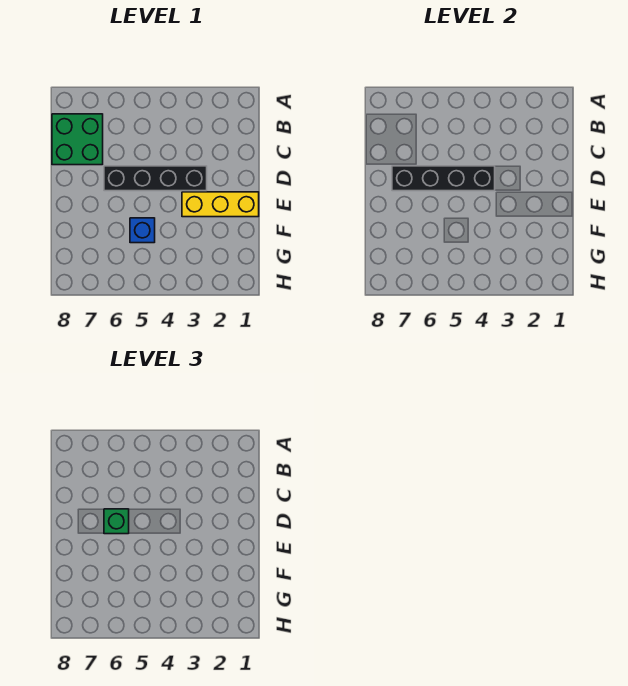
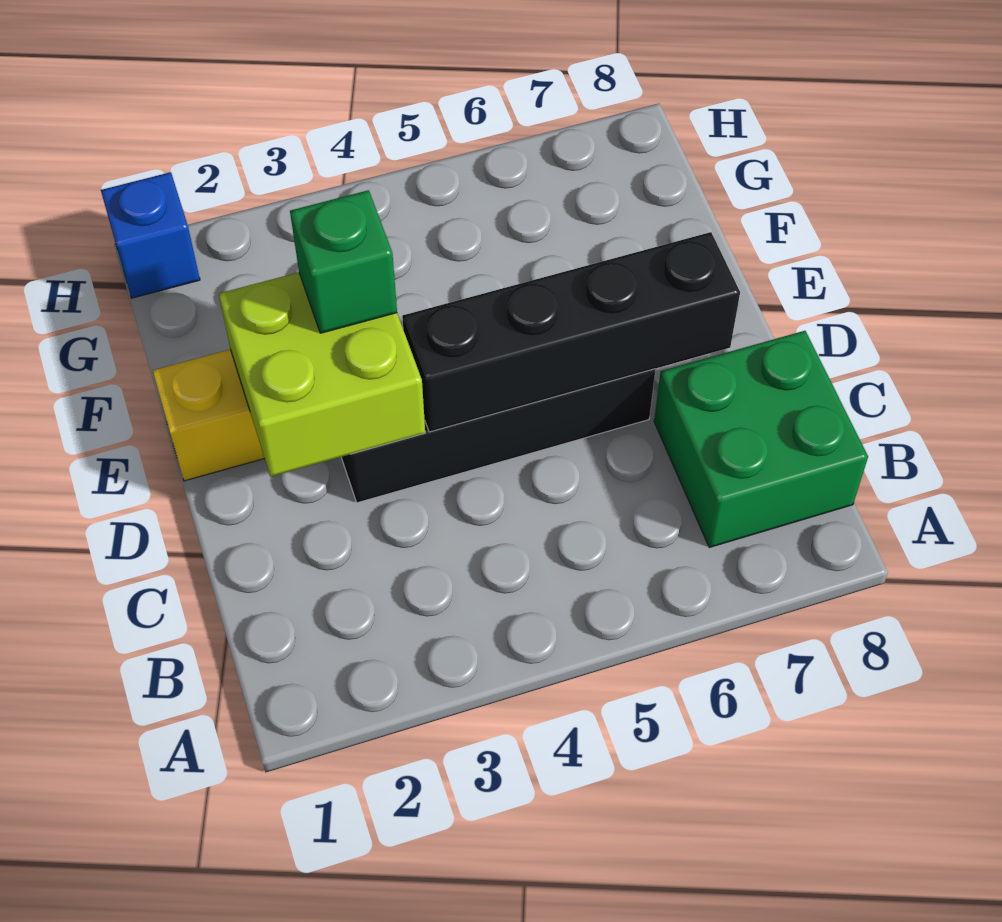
none -> lime 2x2 brick [219,272,425,476]
green 1x1 brick [104,509,129,534] -> green 1x1 brick moved to [290,190,397,333]
blue 1x1 brick [130,218,155,243] -> blue 1x1 brick moved to [101,172,200,298]

